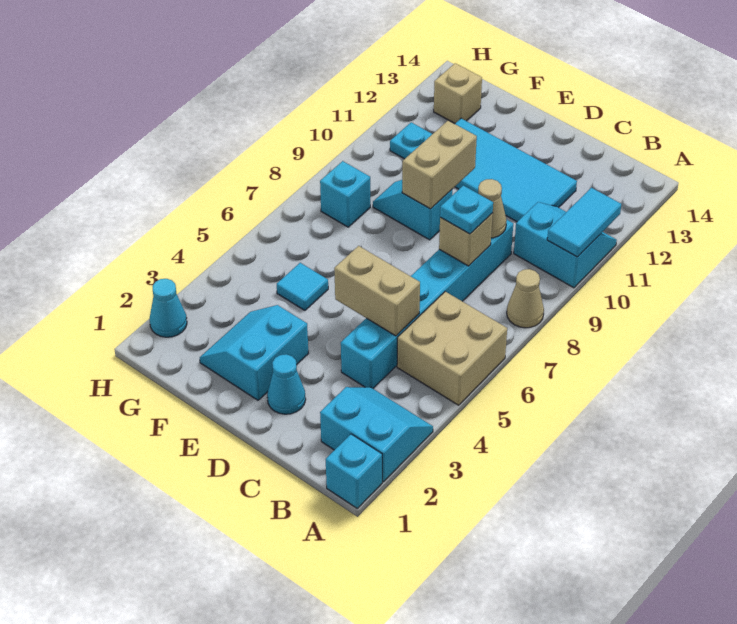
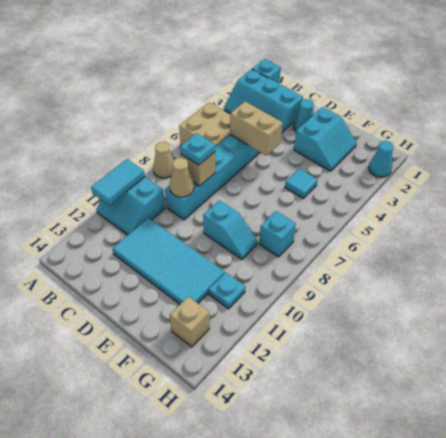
cyan 2x2 slope [320,387,433,482] -> cyan 2x3 slope [224,69,303,133]
tan 1x2 brick [402,120,477,209] -> none

